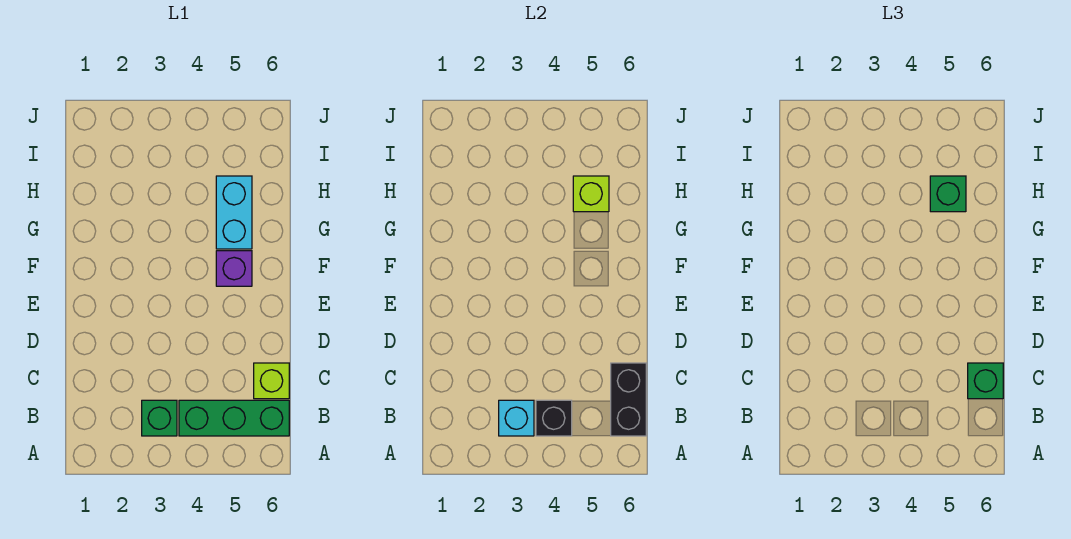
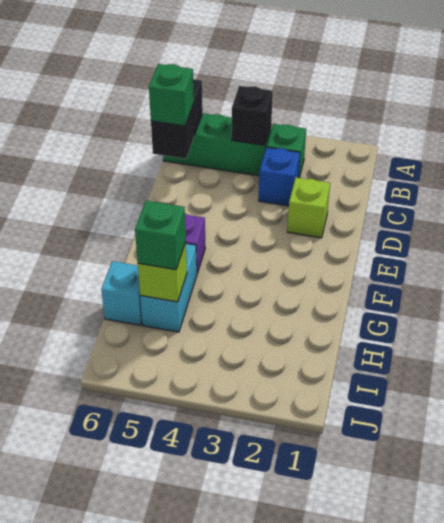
cyan 1x1 brick [499,400,534,436] -> cyan 1x1 brick moved to [101,261,142,325]
none -> blue 1x1 brick [259,147,300,206]
lime 1x1 brick [254,363,289,399] -> lime 1x1 brick moved to [287,177,330,238]

